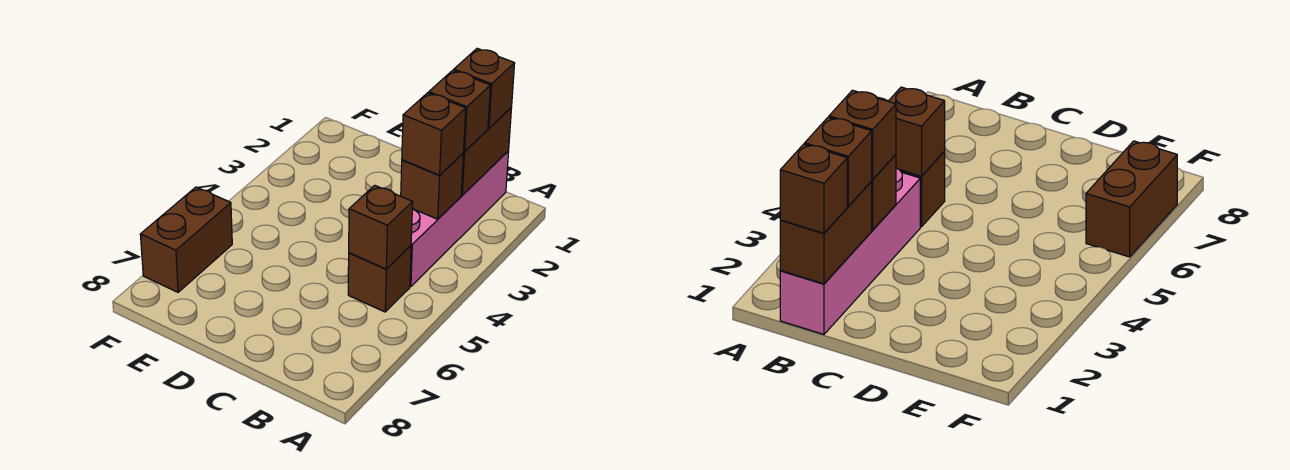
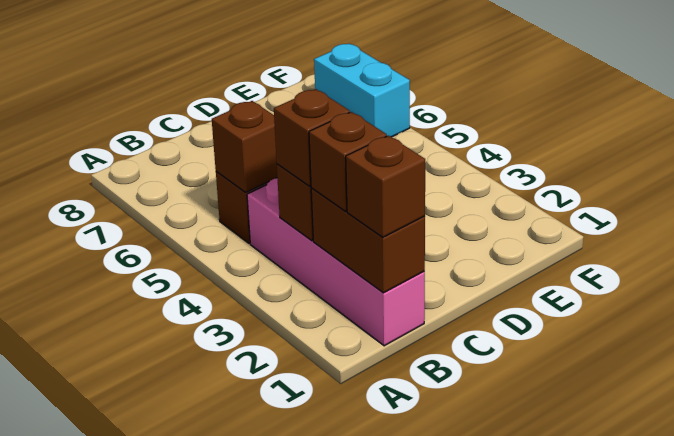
brown 1x2 brick [140,187,232,292] -> cyan 1x2 brick [314,44,410,137]

